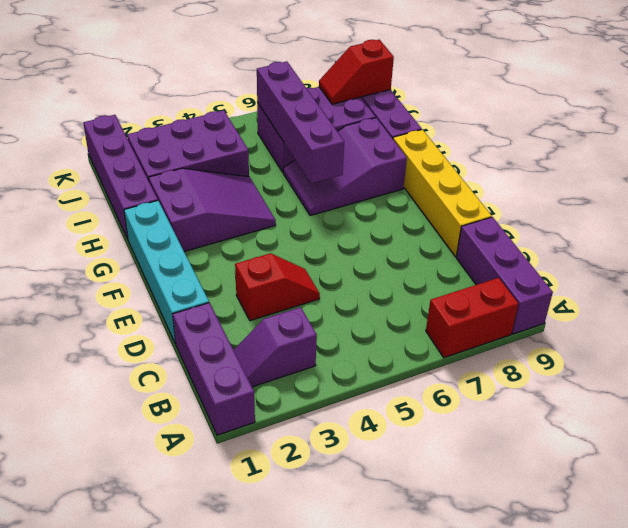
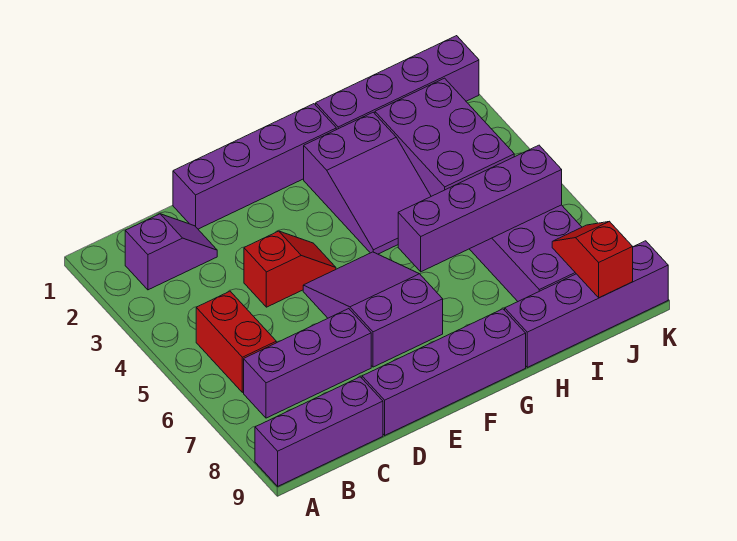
purple 1x3 brick [173,303,255,435] -> purple 1x3 brick moved to [244,309,371,418]
red 1x2 brick [426,278,518,358] -> red 1x2 brick moved to [196,291,276,392]
purple 1x2 slope [234,307,317,387] -> purple 1x2 slope turned to [125,214,217,290]
cyan 1x4 brick [124,201,209,344] -> purple 1x4 brick [173,104,336,229]
red 1x2 slope [235,253,320,321] -> red 1x2 slope turned to [244,231,336,307]
yellow 1x4 brick [393,129,492,257] -> purple 1x4 brick [362,309,526,435]
purple 2x3 slope [283,118,407,216] -> purple 2x3 slope moved to [303,252,443,367]

